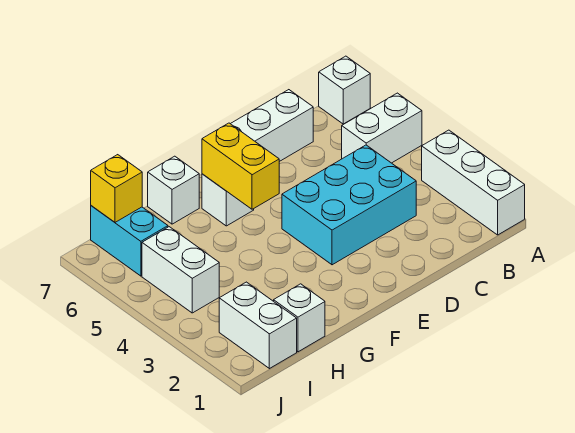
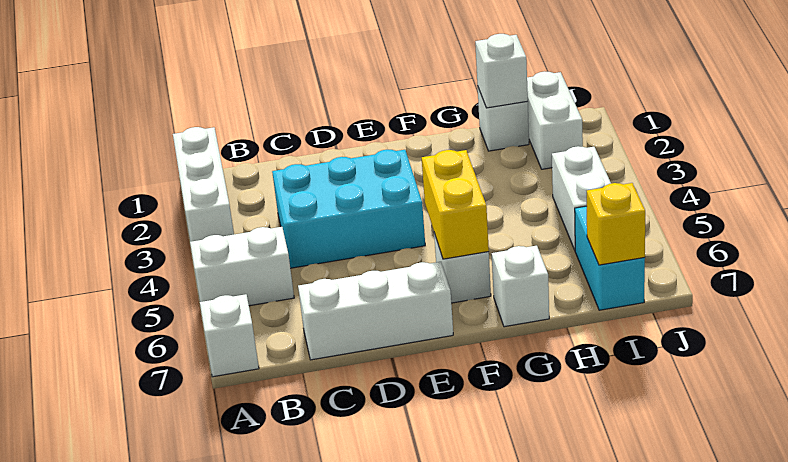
none -> white 1x1 brick [475,34,528,108]

